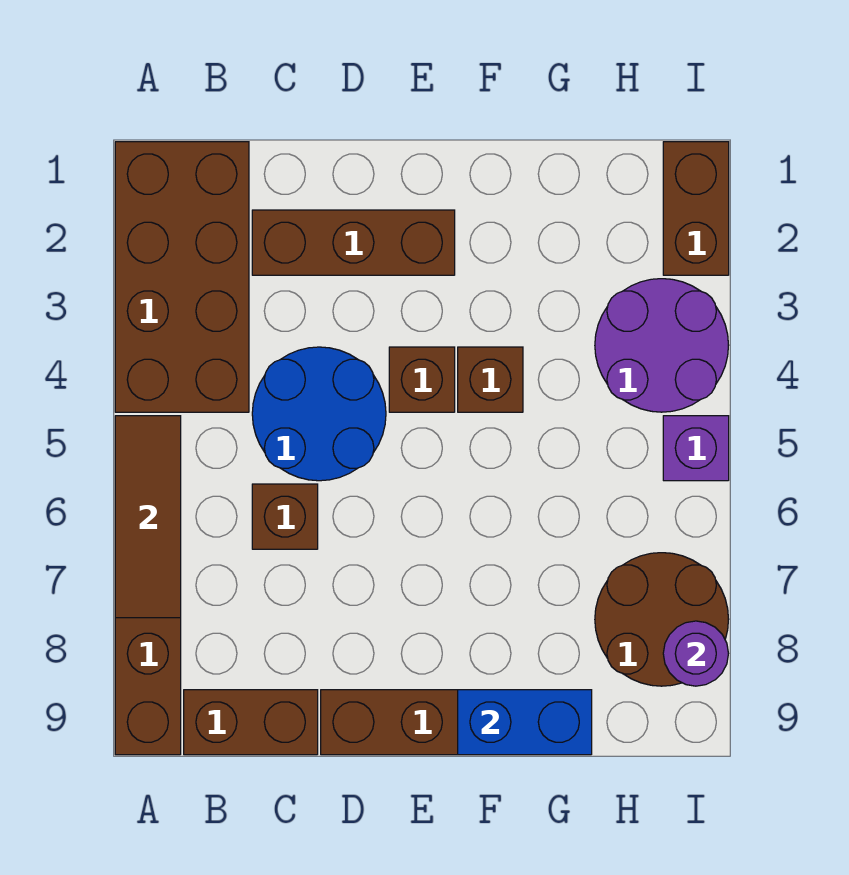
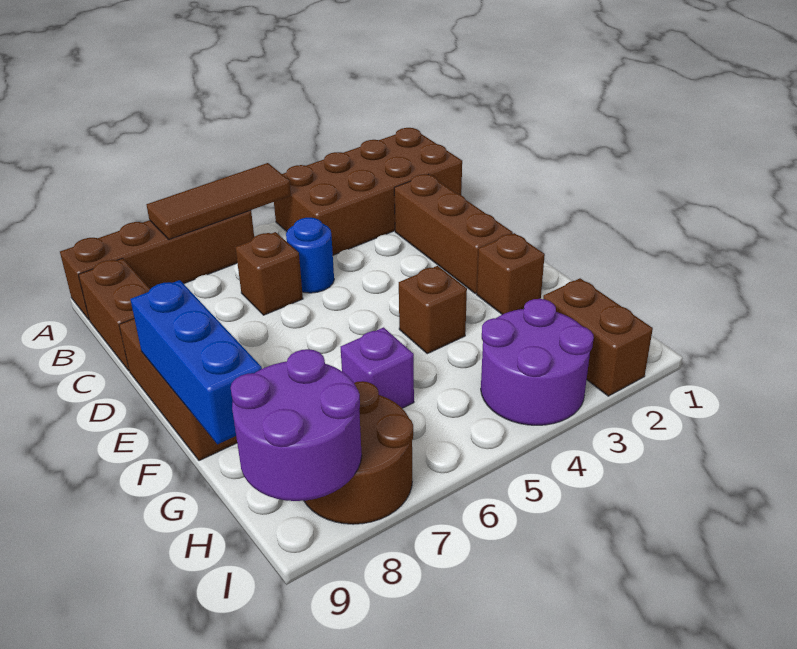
blue 2x2 round brick [252,347,386,481] -> blue 1x1 round brick [286,218,334,293]
brown 1x1 brick [389,347,455,412] -> brown 1x1 brick moved to [477,233,545,314]
blue 1x2 brick [458,690,592,755] -> blue 1x3 brick [130,280,262,444]
brown 1x2 brick [663,142,729,275] -> brown 1x2 brick turned to [543,278,653,396]
purple 1x1 brick [663,416,729,481] -> purple 1x1 brick moved to [341,327,414,408]
purple 1x1 round brick [663,621,728,686] -> purple 2x2 round brick [231,349,362,501]

